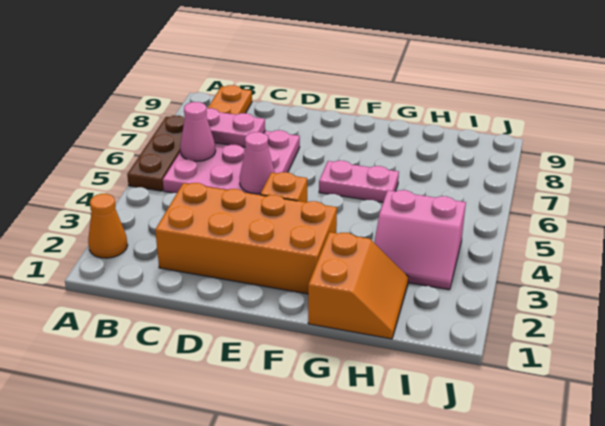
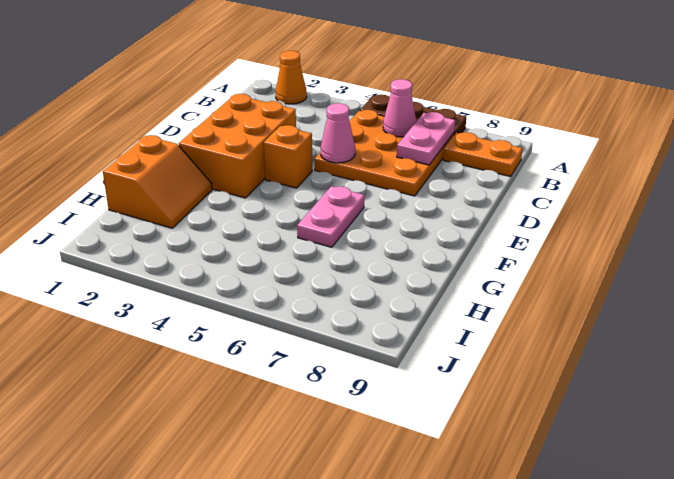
pink 3x3 plate [163,130,300,195] -> orange 3x3 plate [315,110,454,196]
orange 2x4 brick [155,183,337,294] -> orange 2x3 brick [179,94,296,198]
orange 2x2 slope [308,232,408,339] -> orange 2x2 slope turned to [103,135,212,228]
pink 2x2 slope [374,190,466,290] -> none

